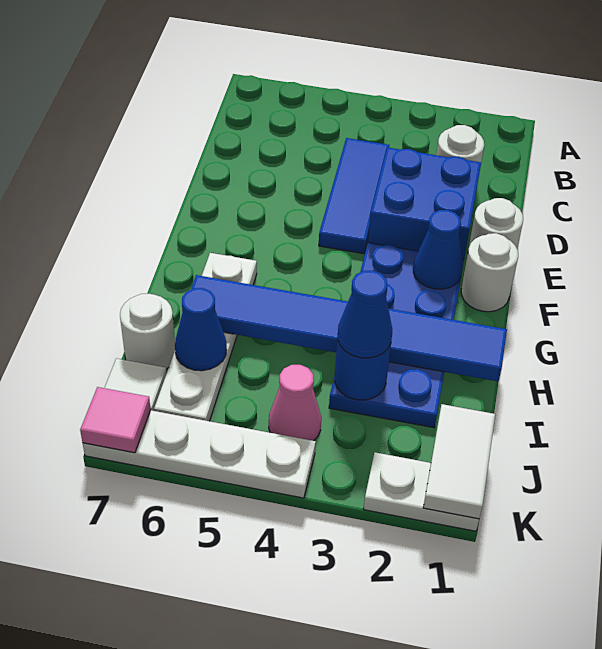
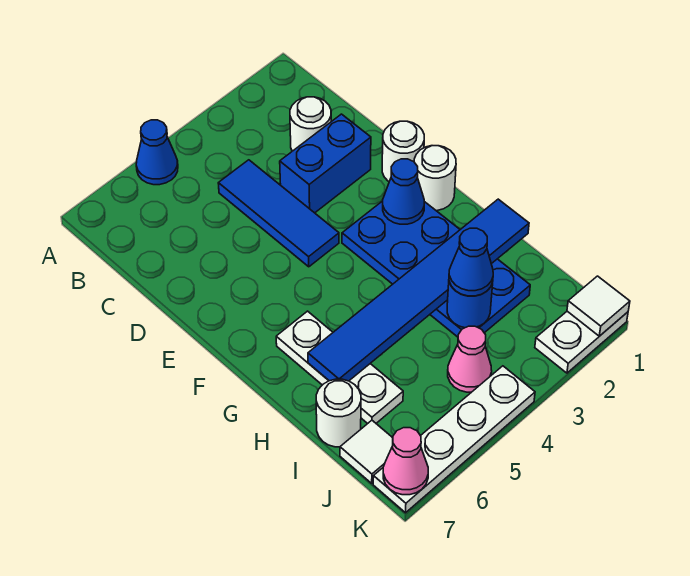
blue 2x2 brick [368,147,481,259] -> blue 1x2 brick [280,114,371,213]
white 1x4 plate [154,253,257,421] -> white 1x3 plate [276,311,403,424]
blue 1x1 cone [175,288,227,371] -> blue 1x1 cone moved to [136,120,178,185]
white 1x2 tile [423,404,495,519] -> white 1x1 tile [567,276,630,336]
pink 1x1 tile [80,387,151,453] -> pink 1x1 cone [383,428,428,495]

